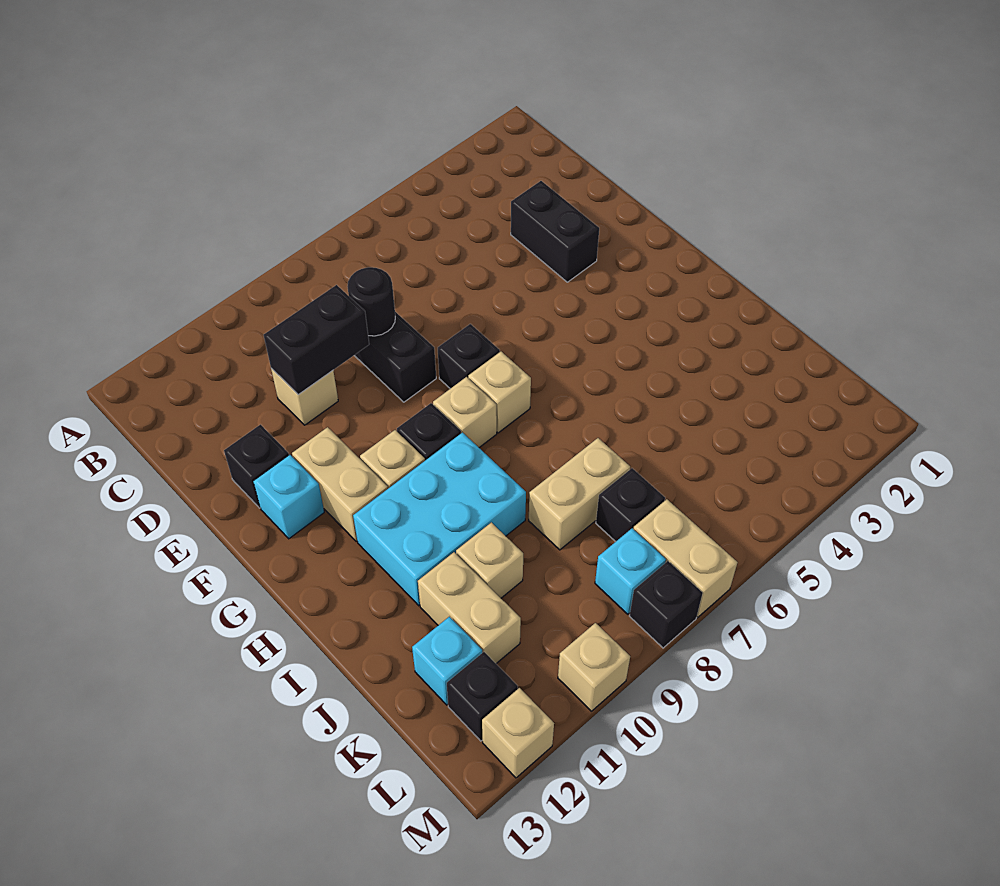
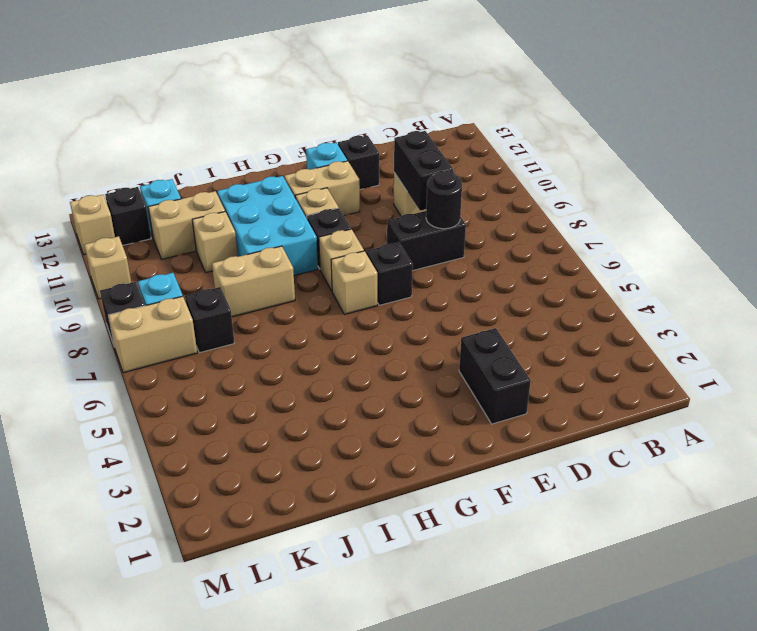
black 1x2 brick [511,181,599,282] -> black 1x2 brick turned to [459,328,531,424]
tan 1x2 brick [529,438,630,550] -> tan 1x2 brick turned to [212,246,295,317]

